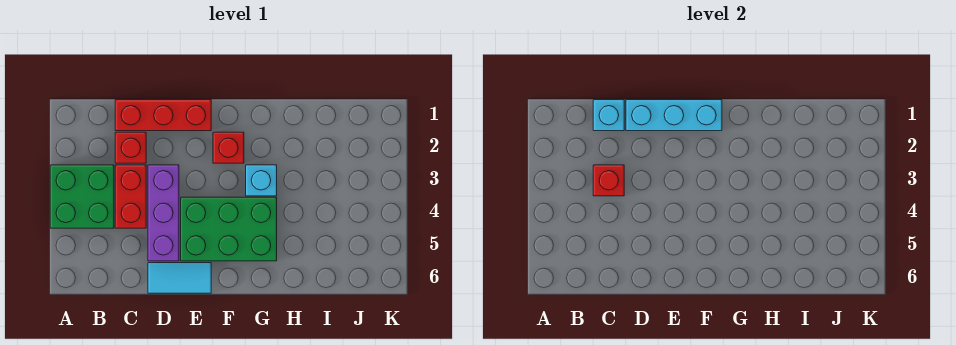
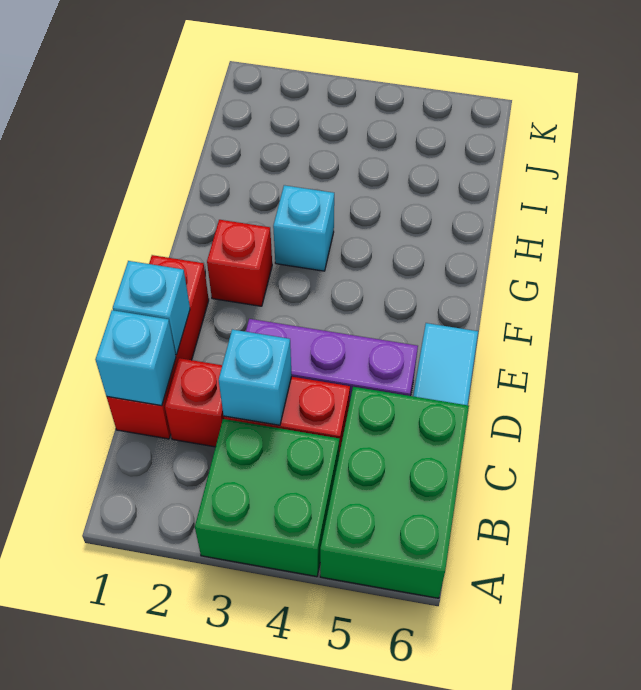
red 1x1 brick [593,165,624,196] -> cyan 1x1 brick [219,330,292,425]
cyan 1x3 brick [626,100,722,131] -> cyan 1x1 brick [113,261,190,355]
green 2x3 brick [181,197,277,261] -> green 2x3 brick moved to [320,387,469,598]

